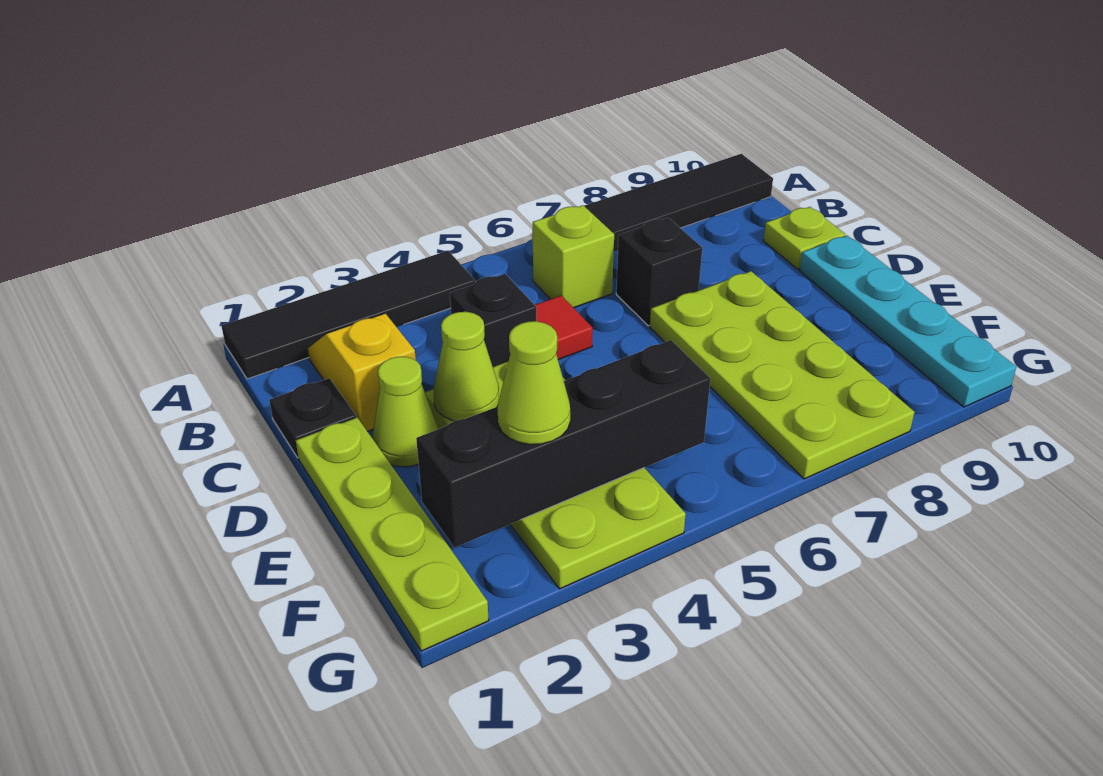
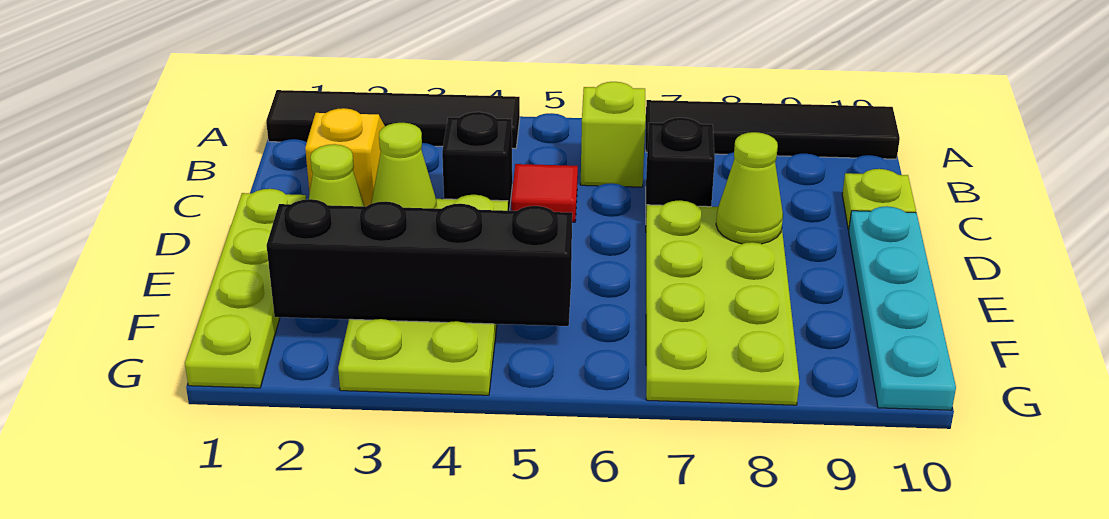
black 1x1 plate [269,378,356,458] -> none
lime 1x1 cone [497,321,570,445] -> lime 1x1 cone moved to [716,132,783,244]

